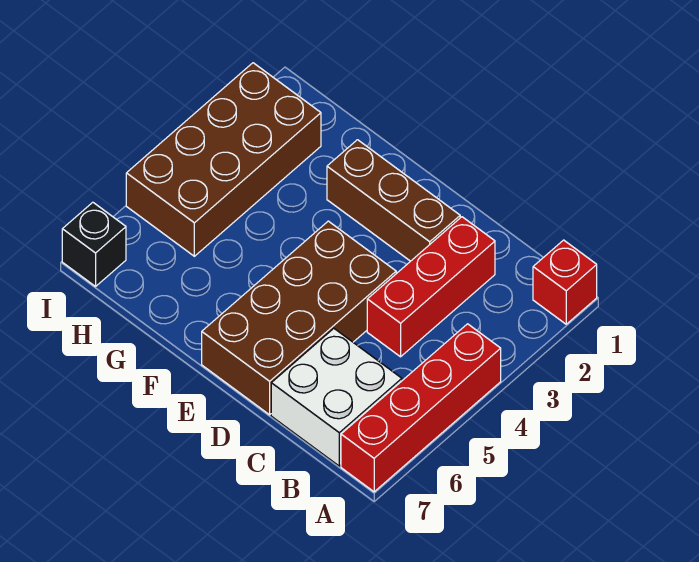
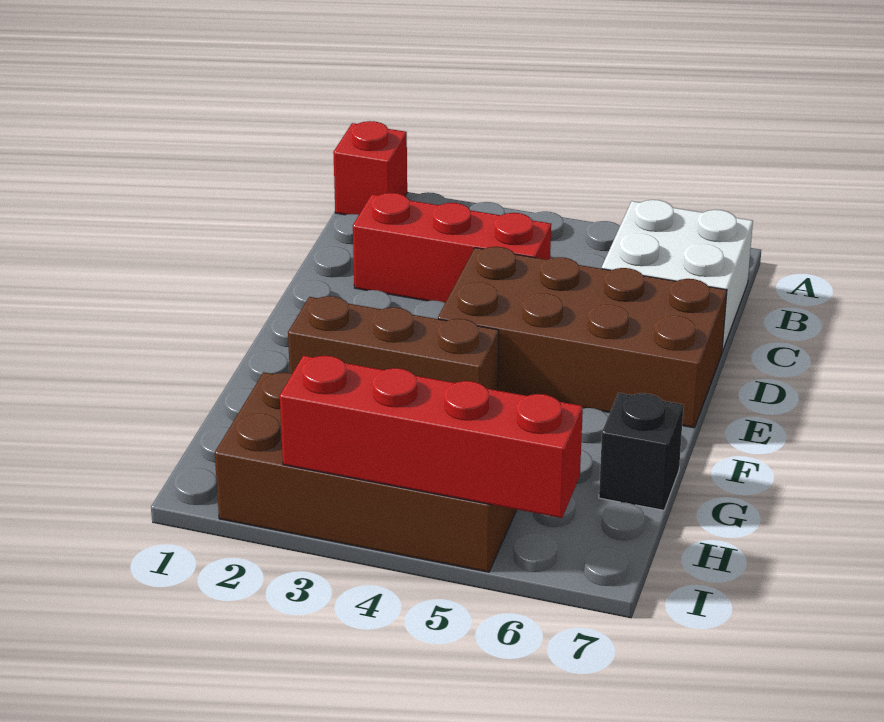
red 1x4 brick [341,324,501,492] -> red 1x4 brick moved to [280,356,583,518]
brown 1x3 brick [327,140,460,261] -> brown 1x3 brick turned to [288,296,499,390]
black 1x1 brick [62,202,126,286] -> black 1x1 brick moved to [599,393,684,510]

